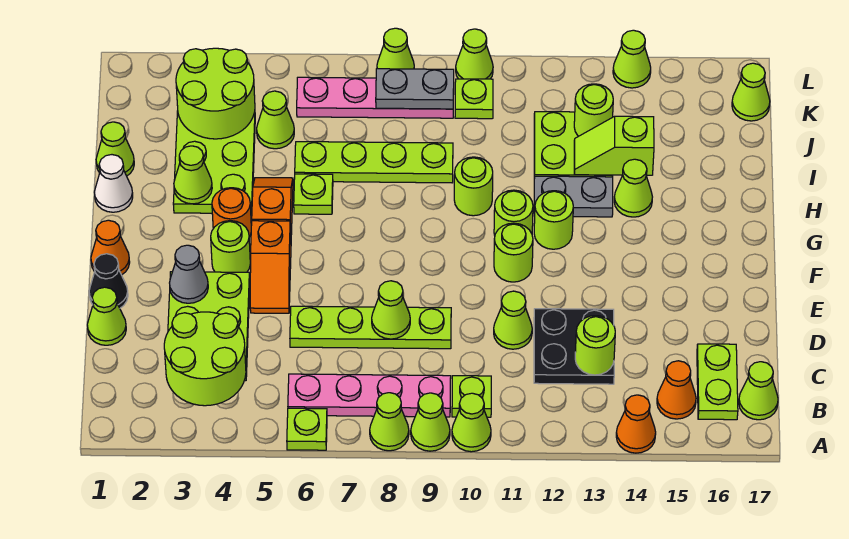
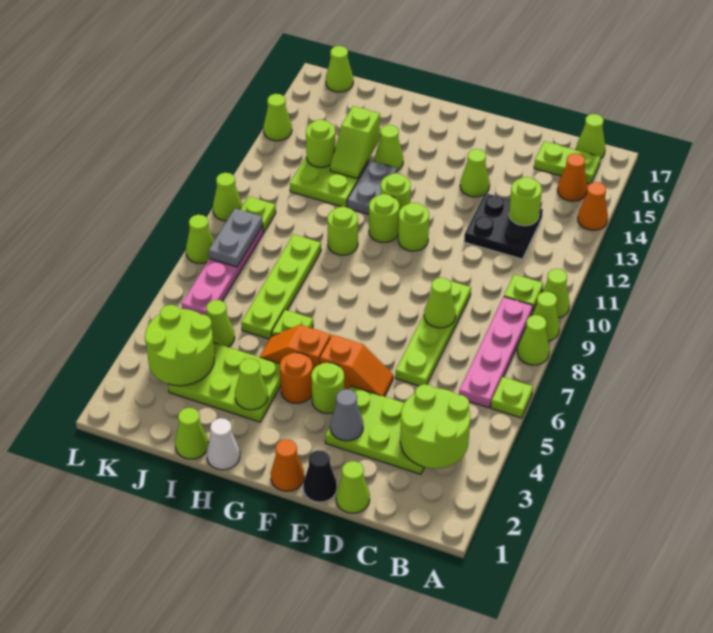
lime 1x1 cone [494,291,532,349] -> lime 1x1 cone moved to [460,149,490,197]

